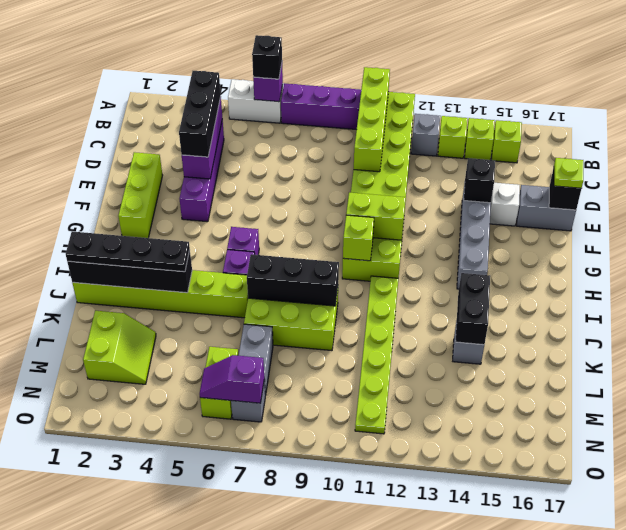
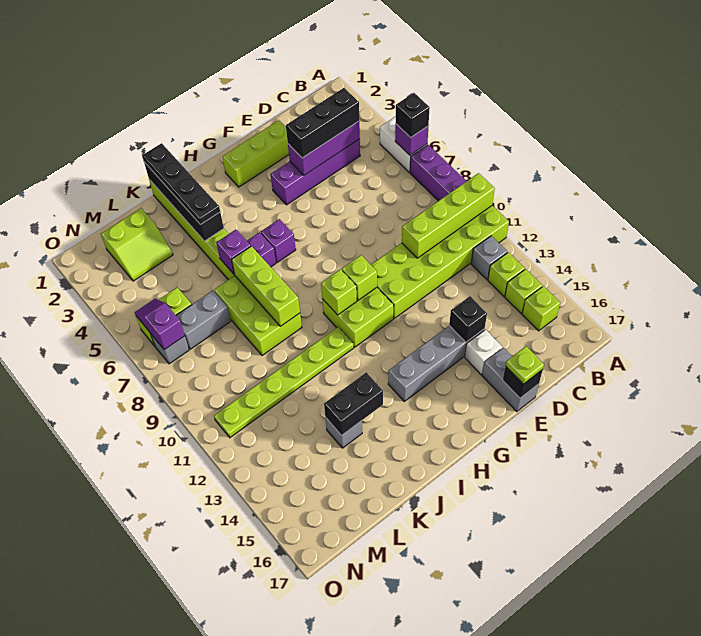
lime 1x2 brick [346,193,406,240] -> lime 1x1 brick [342,255,377,300]
none -> purple 1x1 brick [216,230,251,274]
black 1x3 brick [247,254,339,306] -> lime 1x3 brick [232,246,300,326]

